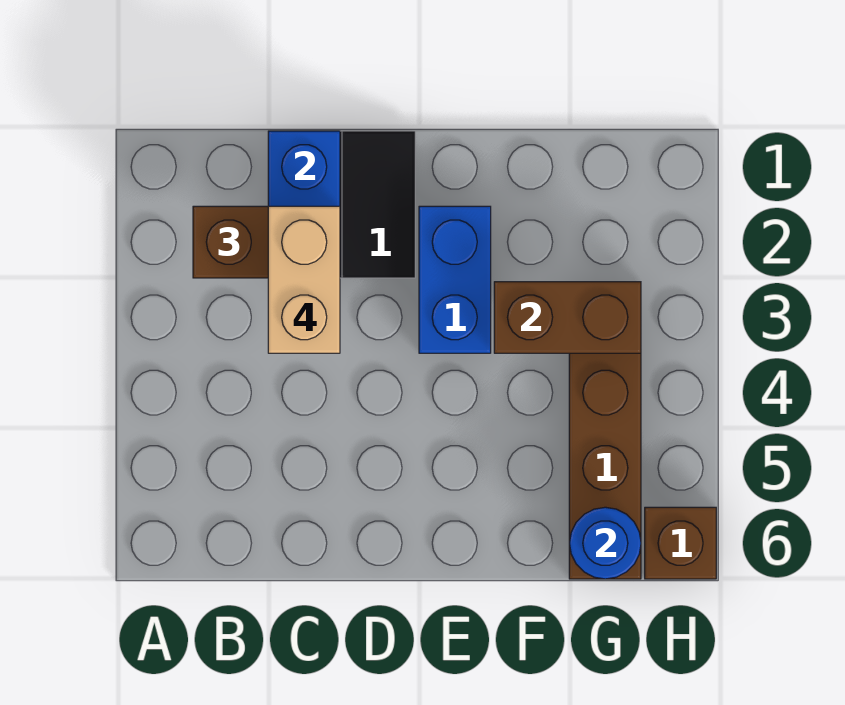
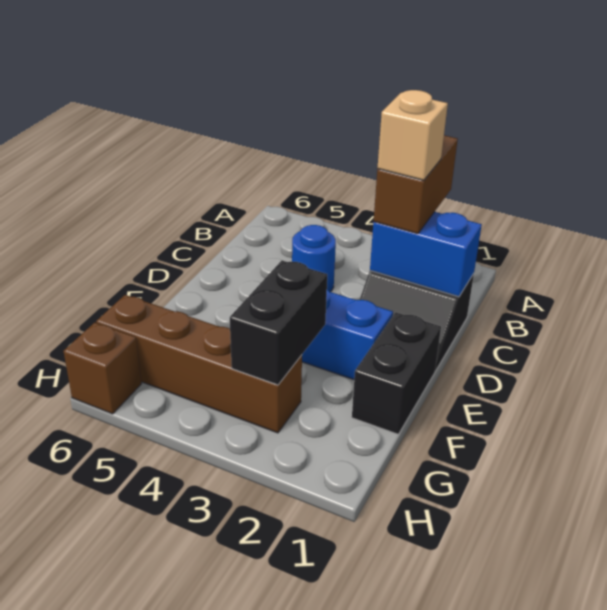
tan 1x2 brick [268,206,340,353] -> tan 1x1 brick [377,90,448,180]
none -> black 1x2 brick [352,312,441,434]
brown 1x2 brick [494,282,641,353] -> black 1x2 brick [230,261,327,385]
blue 1x1 round brick [569,507,641,579] -> blue 1x1 round brick moved to [292,225,336,292]

